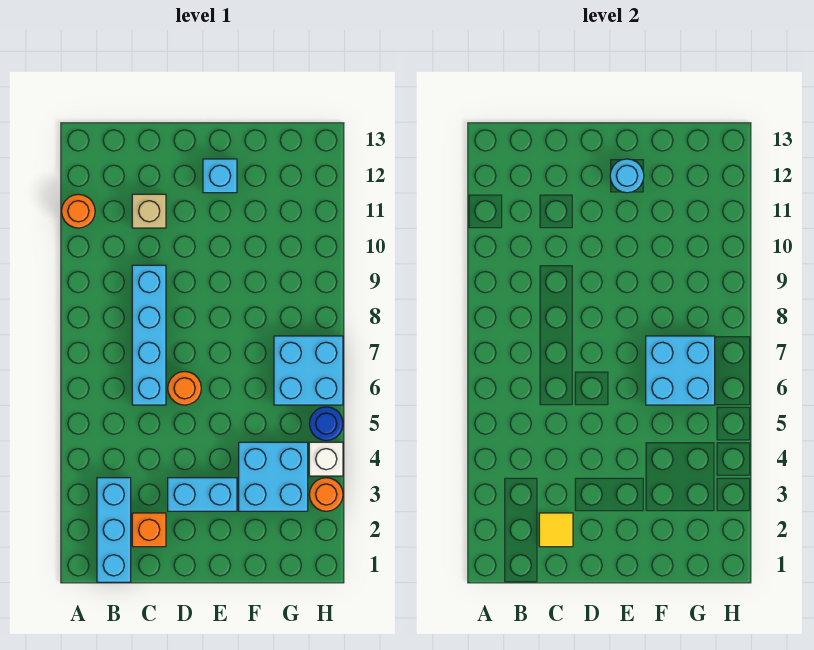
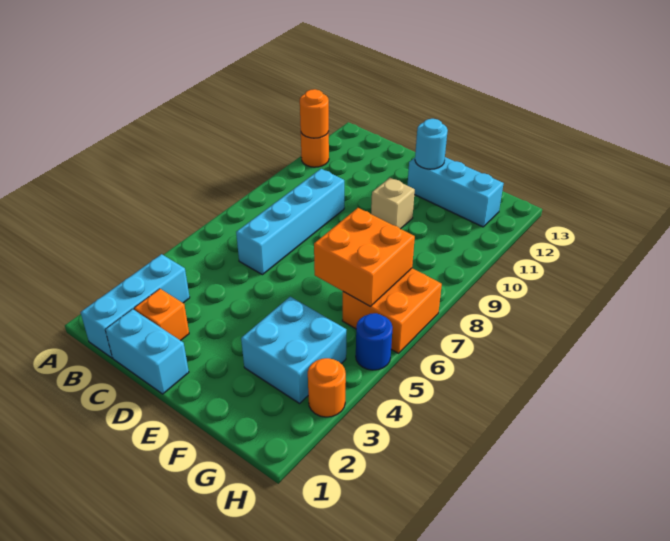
yellow 1x1 tile [539,513,573,547] -> none
tan 1x1 brick [132,194,166,228] -> tan 1x1 brick moved to [371,178,415,229]
cyan 1x2 brick [168,478,237,511] -> cyan 1x2 brick moved to [105,309,189,394]
orange 1x1 round brick [168,371,201,405] -> orange 1x1 round brick moved to [300,89,329,138]
cyan 1x1 brick [203,159,237,193] -> cyan 1x3 brick [407,157,504,227]
cyan 2x2 brick [646,336,715,405] -> orange 2x2 brick [314,208,415,306]
cyan 2x2 brick [274,336,343,405] -> orange 2x2 brick [342,268,442,353]
white 1x1 brick [309,442,343,476] -> none

